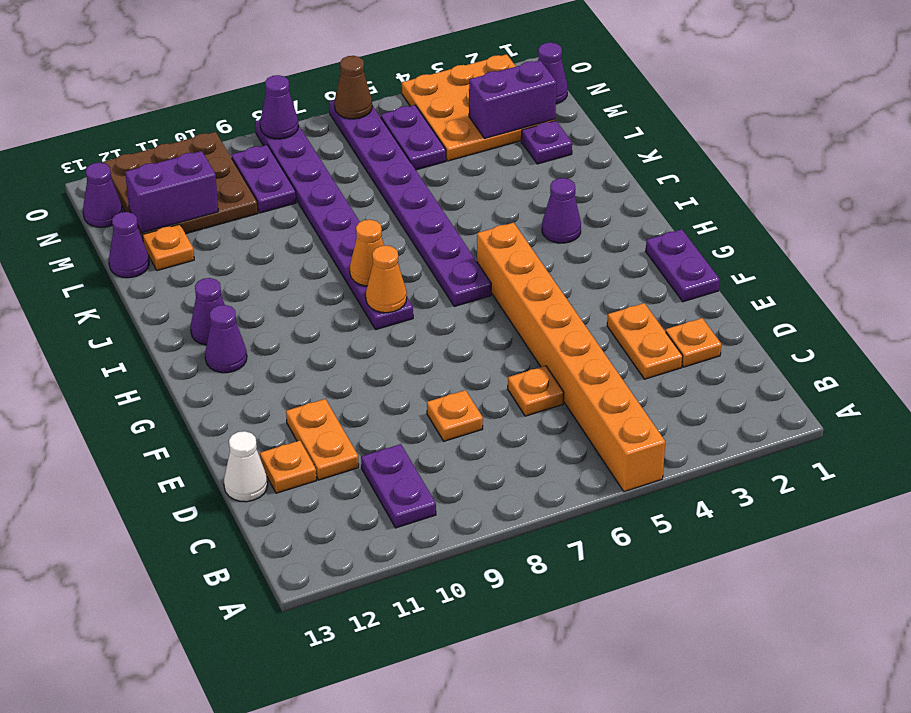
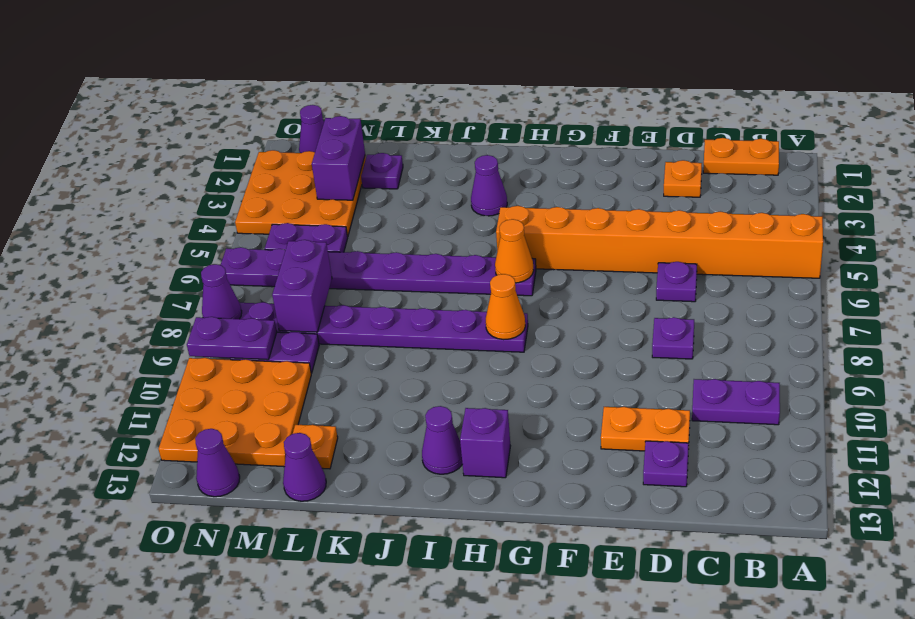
orange 1x2 plate [607,303,683,379] -> orange 1x2 plate moved to [703,138,779,175]
orange 1x1 plate [508,366,564,416] -> purple 1x1 plate [656,262,697,302]
orange 1x1 plate [427,390,483,441] -> purple 1x1 plate [652,317,694,359]
orange 1x1 plate [260,441,317,493] -> purple 1x1 plate [643,441,689,487]
white 1x1 cone [224,431,268,502] -> none
purple 1x2 plate [646,229,720,302] -> purple 1x2 plate moved to [187,317,277,360]
purple 1x1 cone [205,305,247,373] -> purple 1x1 brick [460,408,510,478]
orange 1x1 cone [350,220,384,286] -> orange 1x1 cone moved to [495,219,534,283]
brown 3x3 plate [103,132,258,240] -> orange 3x3 plate [158,358,311,467]
purple 1x2 brick [125,151,218,233] -> purple 1x2 brick moved to [272,240,332,332]
brown 1x1 cone [334,56,372,119] -> none

